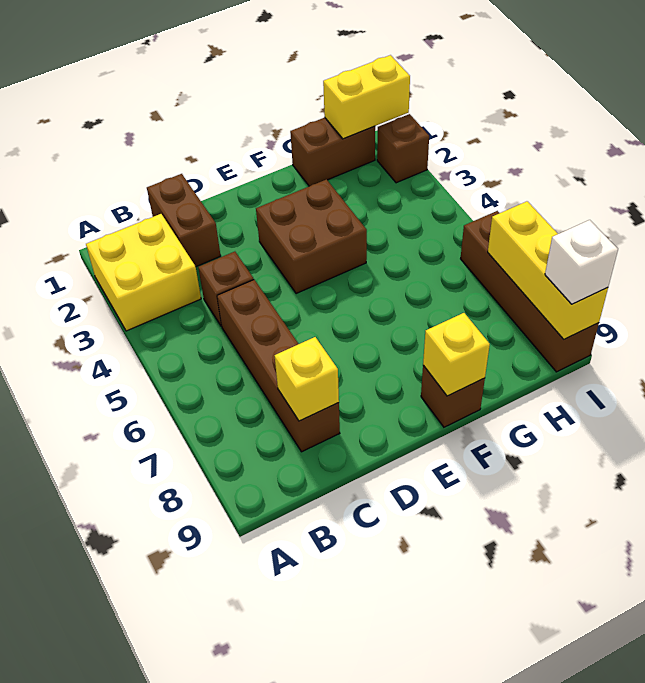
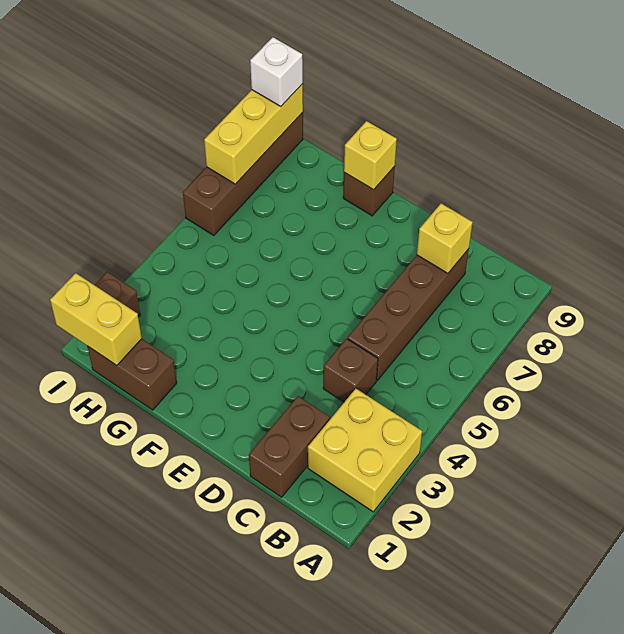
brown 2x2 brick [256,179,367,294] -> none

